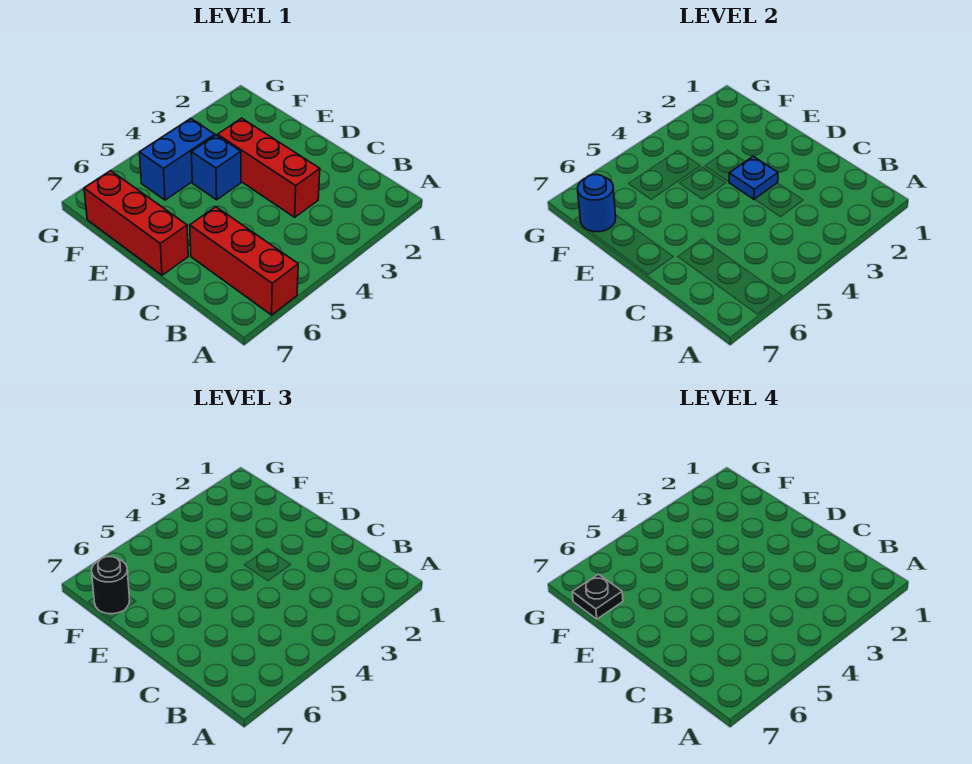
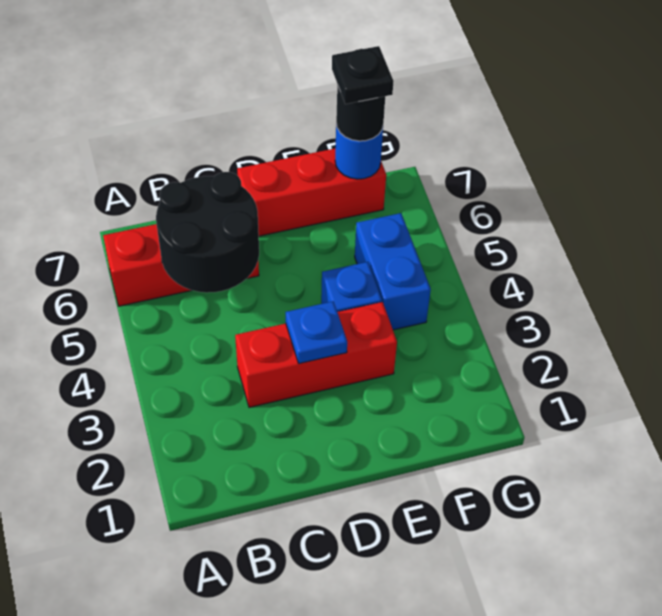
none -> black 2x2 round brick [156,172,259,293]

